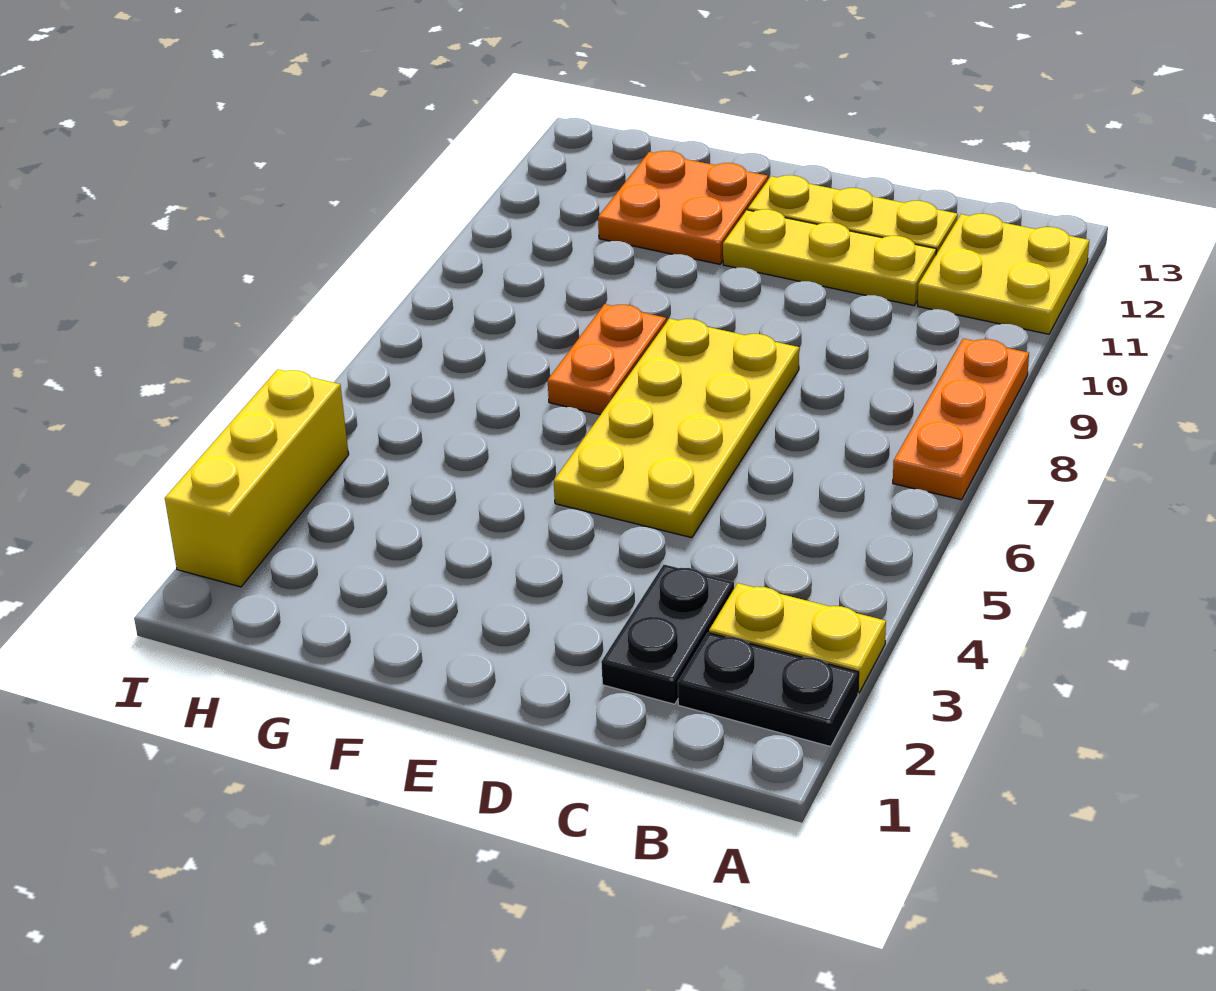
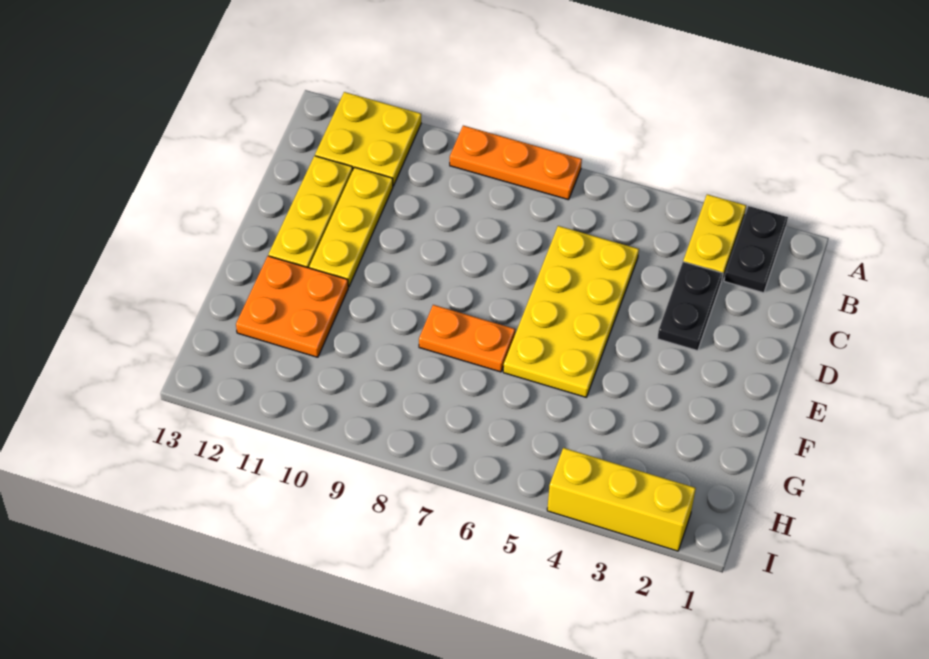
black 1x2 plate [601,565,734,704] -> black 1x2 plate turned to [657,262,723,351]
yellow 2x4 plate [554,318,799,538] -> yellow 2x4 plate turned to [503,226,639,397]

